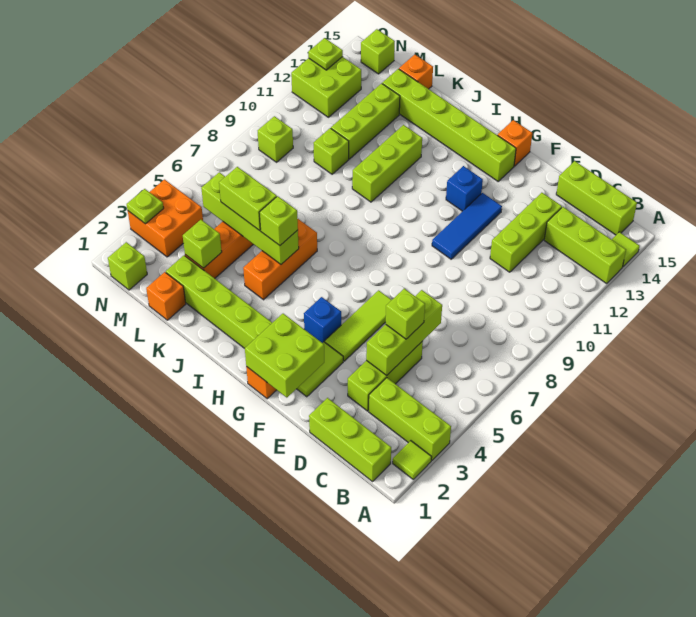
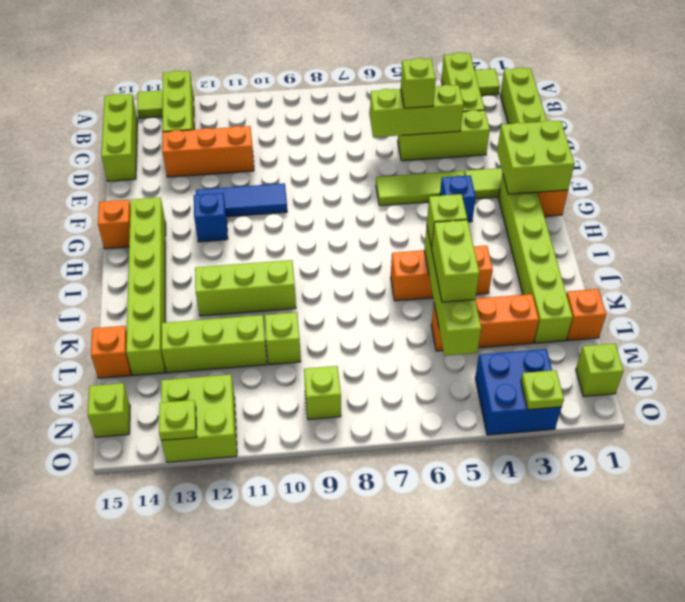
lime 1x3 brick [490,193,562,272] -> orange 1x3 brick [162,126,254,177]
lime 1x1 brick [183,220,222,268] -> none
orange 2x2 brick [128,180,203,257] -> blue 2x2 brick [475,349,562,435]

